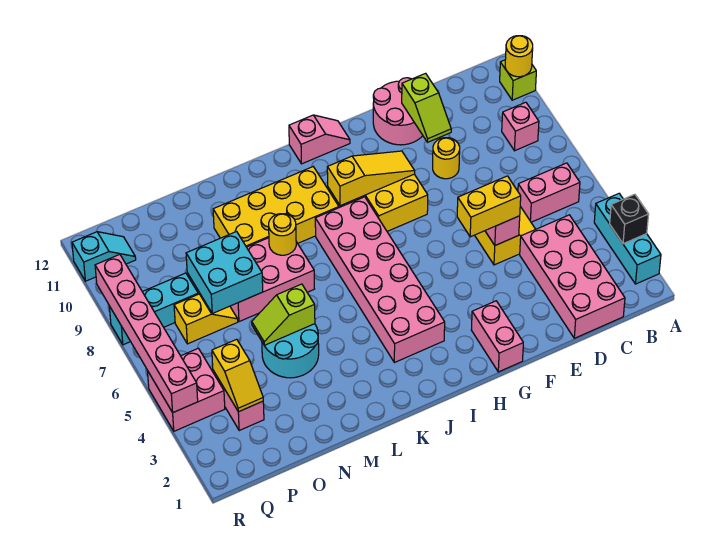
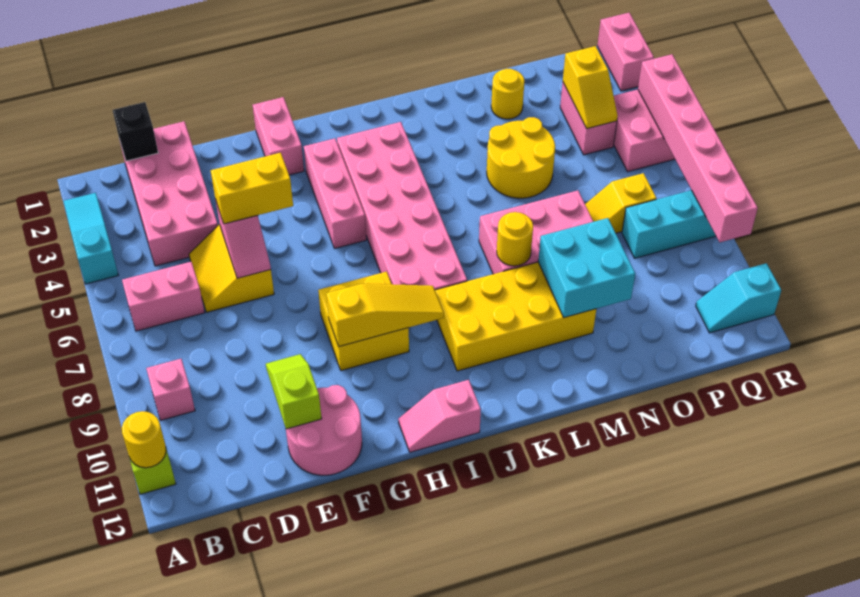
cyan 1x3 brick [594,194,661,284] -> cyan 1x3 slope [64,193,118,284]
black 1x1 brick [610,194,649,244] -> black 1x1 brick moved to [113,102,158,161]
yellow 1x1 round brick [433,138,460,179] -> yellow 1x1 round brick moved to [491,69,524,119]
yellow 1x3 slope [327,151,415,206] -> yellow 1x3 slope turned to [326,284,444,347]
none -> pink 1x3 brick [304,138,366,248]
cyan 2x2 round brick [262,324,319,378] -> yellow 2x2 round brick [487,117,555,198]
lime 1x2 slope [252,284,315,345] -> none
cyan 2x2 brick [186,232,263,313] -> cyan 2x2 brick moved to [538,218,635,318]
yellow 1x2 slope [212,339,263,412] -> yellow 1x2 slope turned to [563,46,618,129]
none -> pink 1x2 brick [598,13,654,91]

